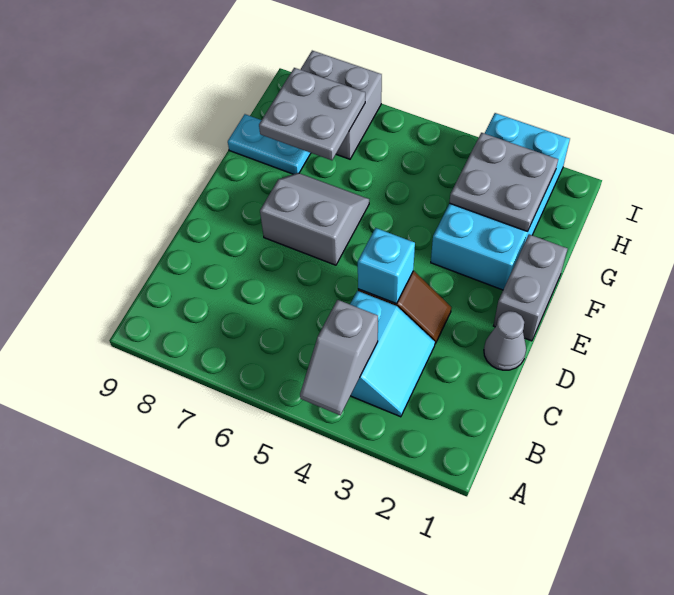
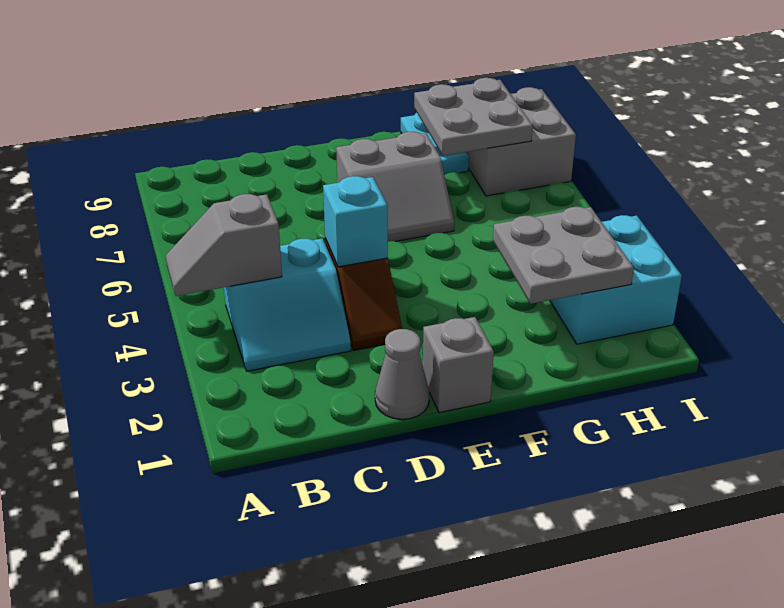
grey 1x2 brick [494,234,567,341] -> grey 1x1 brick [423,317,494,413]
grey 2x2 slope [260,173,369,265] -> grey 2x2 slope turned to [336,132,454,242]
cyan 2x4 brick [431,113,570,290] -> cyan 2x2 brick [550,215,682,344]

